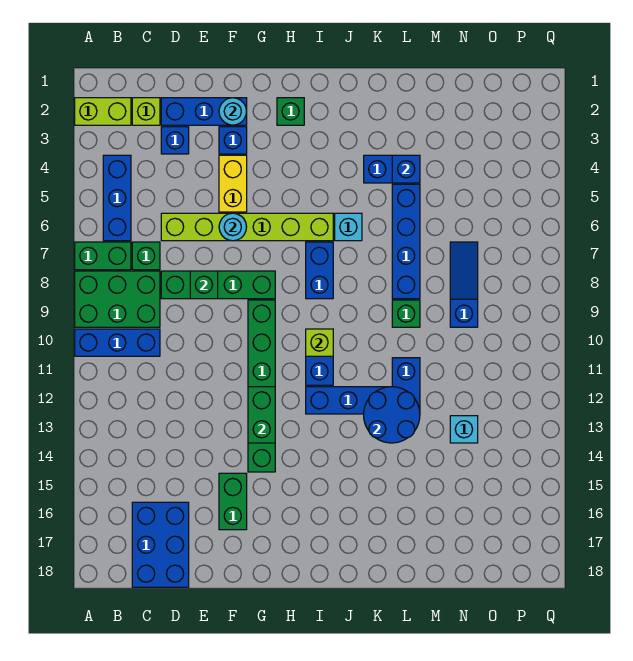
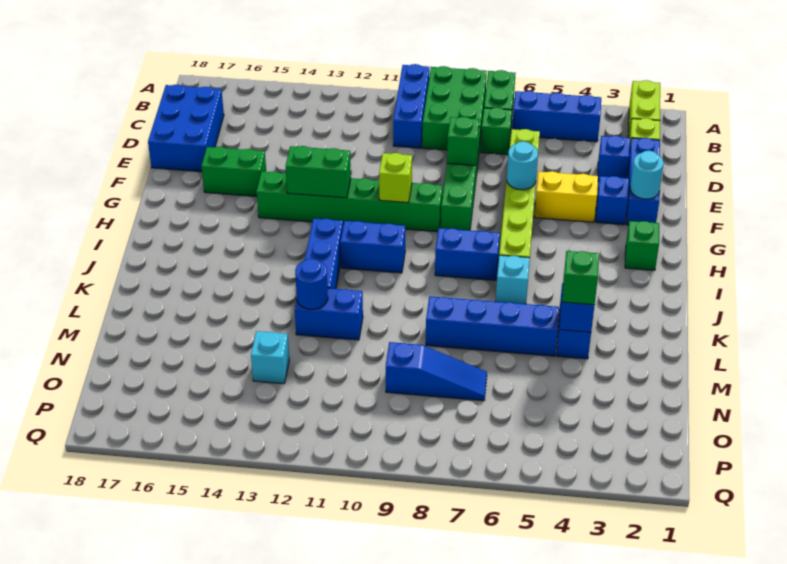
blue 2x3 brick [132,502,189,587] -> blue 2x3 brick turned to [148,84,224,172]
lime 1x1 brick [306,329,333,356] -> lime 1x1 brick moved to [379,153,412,203]
blue 2x2 round brick [364,387,420,443] -> blue 1x1 round brick [295,259,328,309]
green 1x1 brick [392,300,420,327] -> green 1x1 brick moved to [562,251,599,305]

